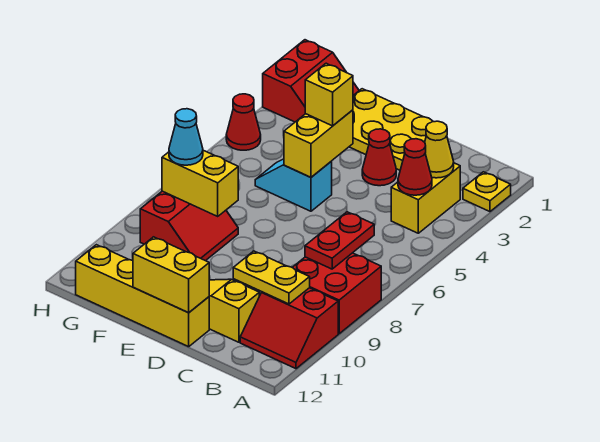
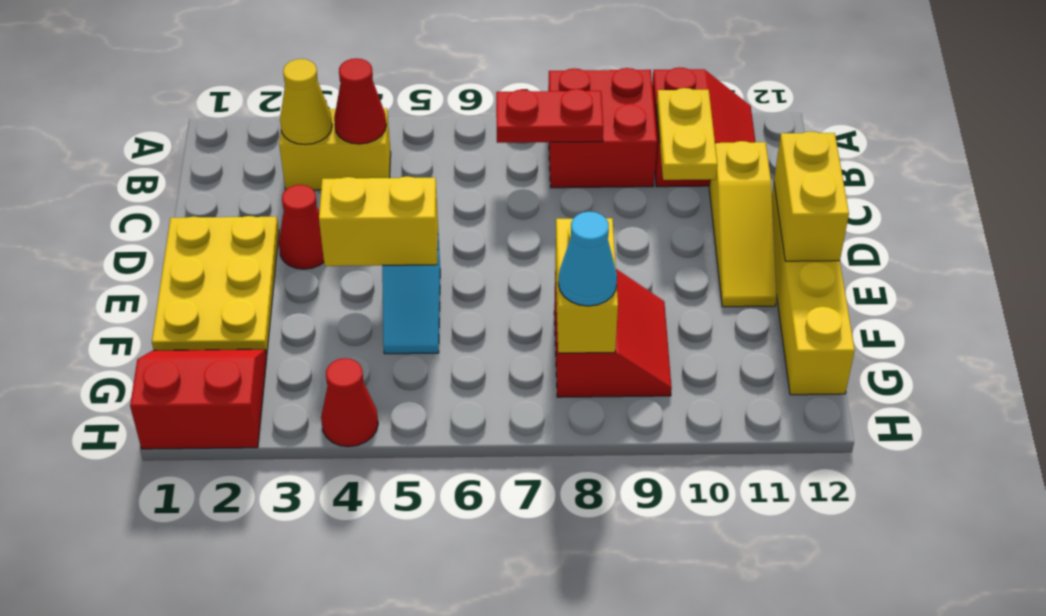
yellow 1x1 plate [463,172,511,212] -> none
yellow 1x1 brick [305,63,353,126] -> none
red 2x2 slope [140,191,238,261] -> red 2x2 slope turned to [554,269,672,397]

